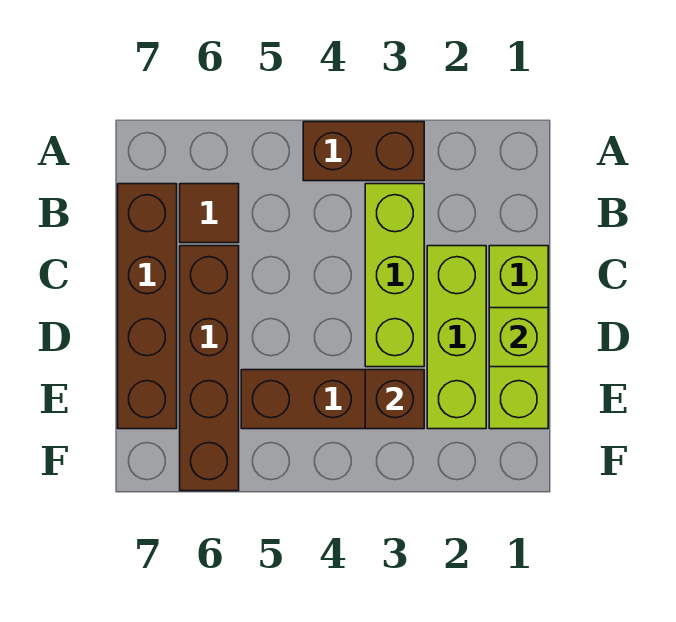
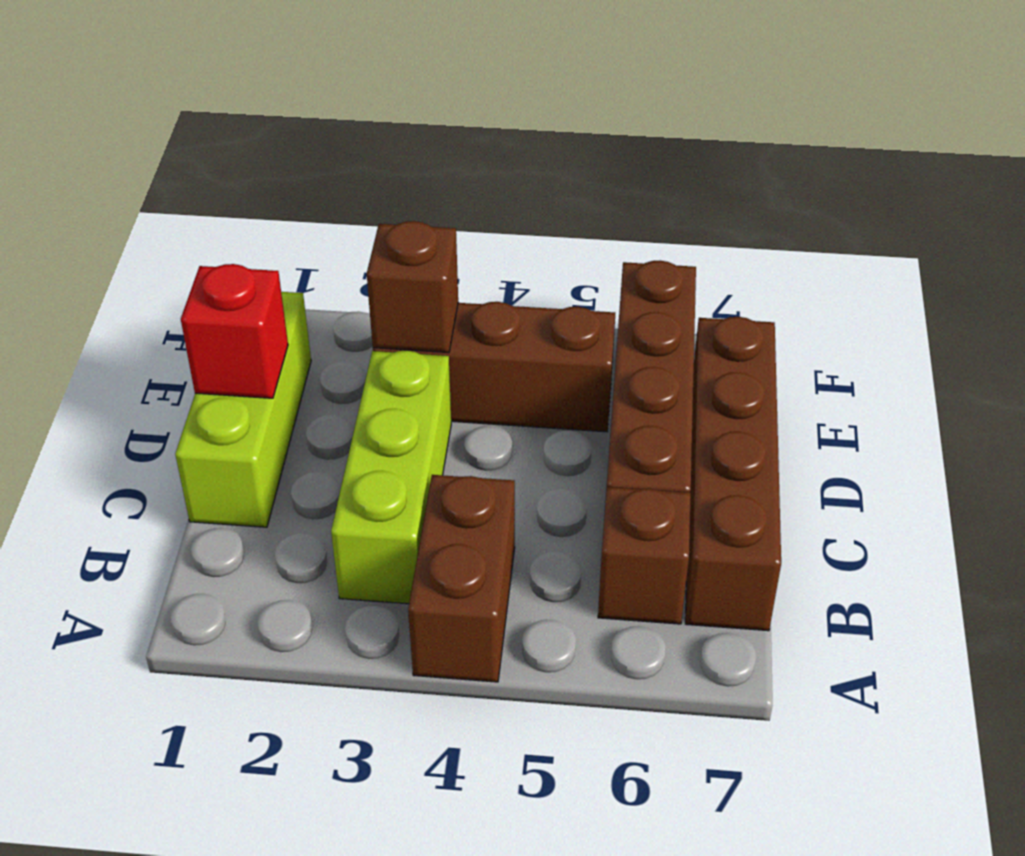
brown 1x2 brick [303,122,424,181] -> brown 1x2 brick turned to [408,475,515,682]
brown 1x1 tile [180,184,239,243] -> brown 1x1 brick [598,487,691,624]
lime 1x3 brick [427,246,486,429] -> none
lime 1x1 brick [489,308,548,367] -> red 1x1 brick [181,264,288,398]

